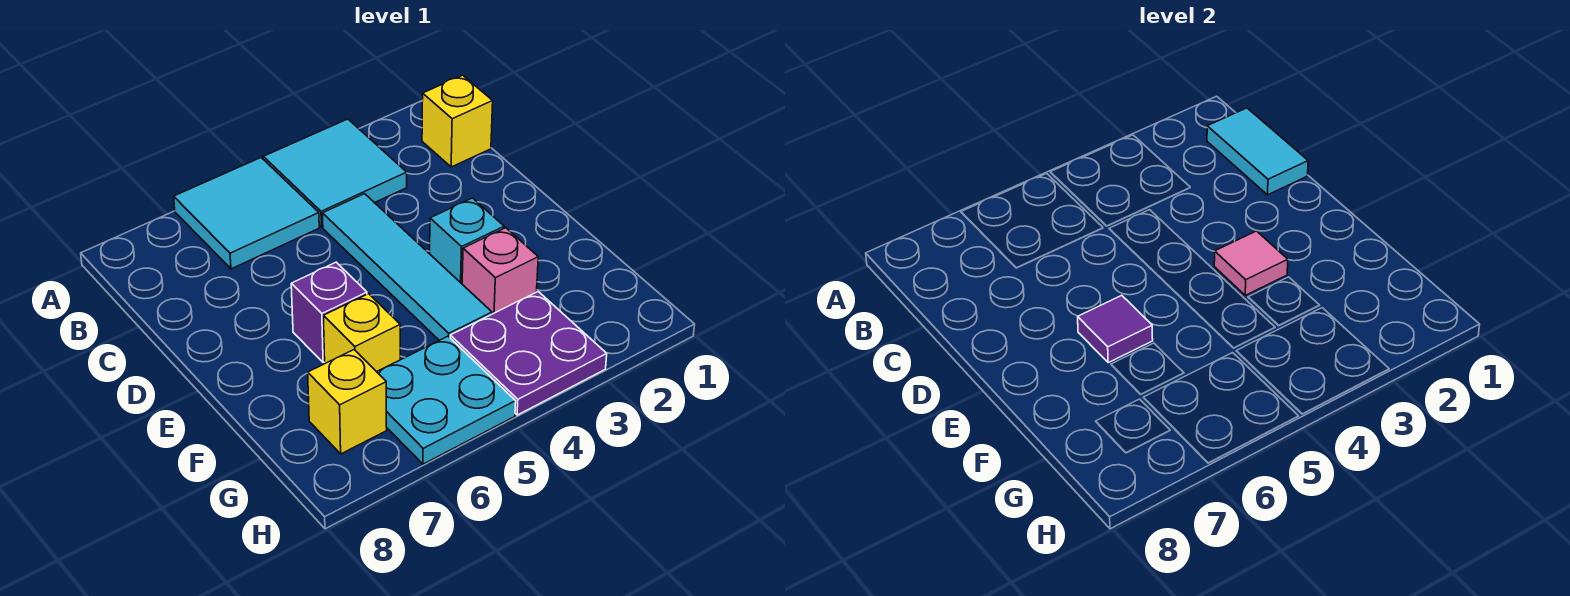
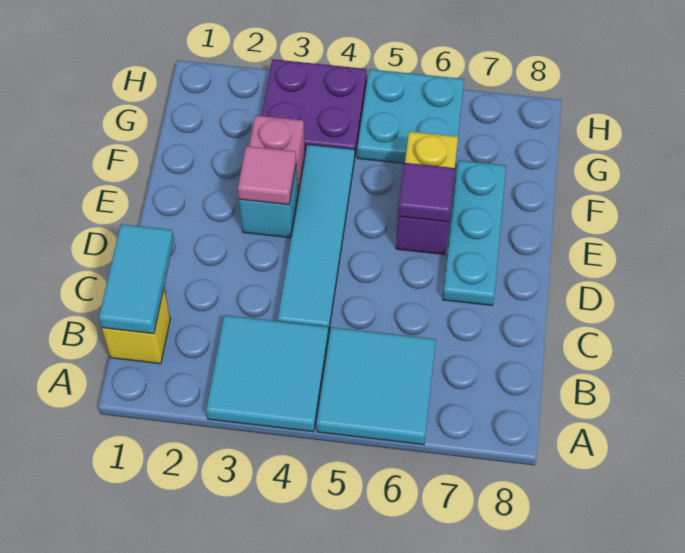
none -> cyan 1x3 plate [443,160,506,306]
yellow 1x1 brick [308,350,387,454] -> none

